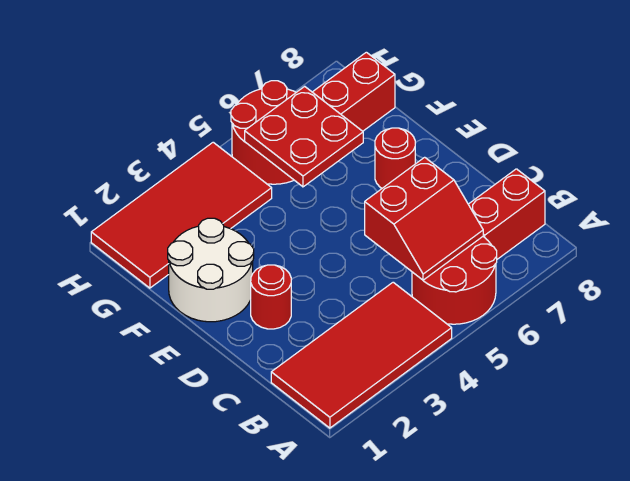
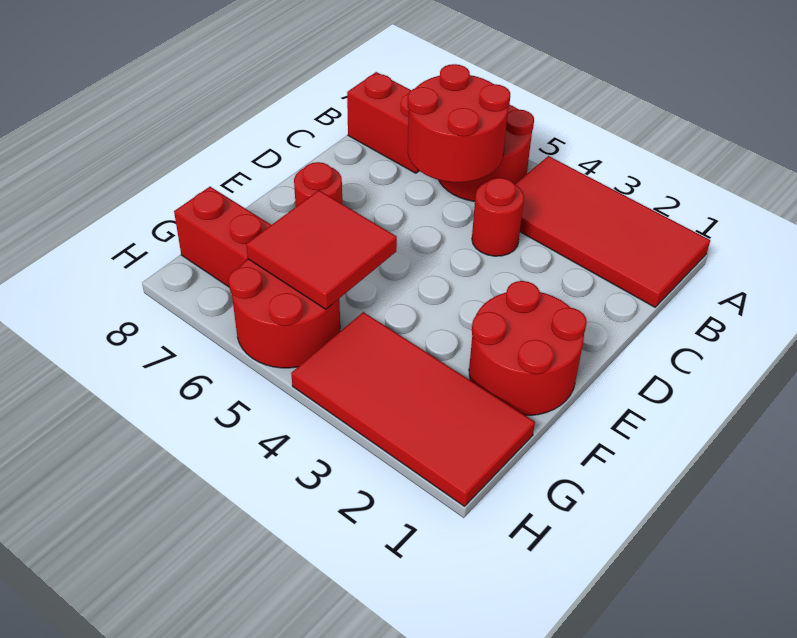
red 2x2 slope [365,157,483,280] -> red 2x2 round brick [408,64,510,183]
red 1x1 round brick [251,265,291,329] -> red 1x1 round brick moved to [472,178,524,256]
white 2x2 round brick [168,218,254,322] -> red 2x2 round brick [469,281,587,415]
red 2x2 plate [245,86,363,187] -> red 2x2 tile [246,190,397,309]

